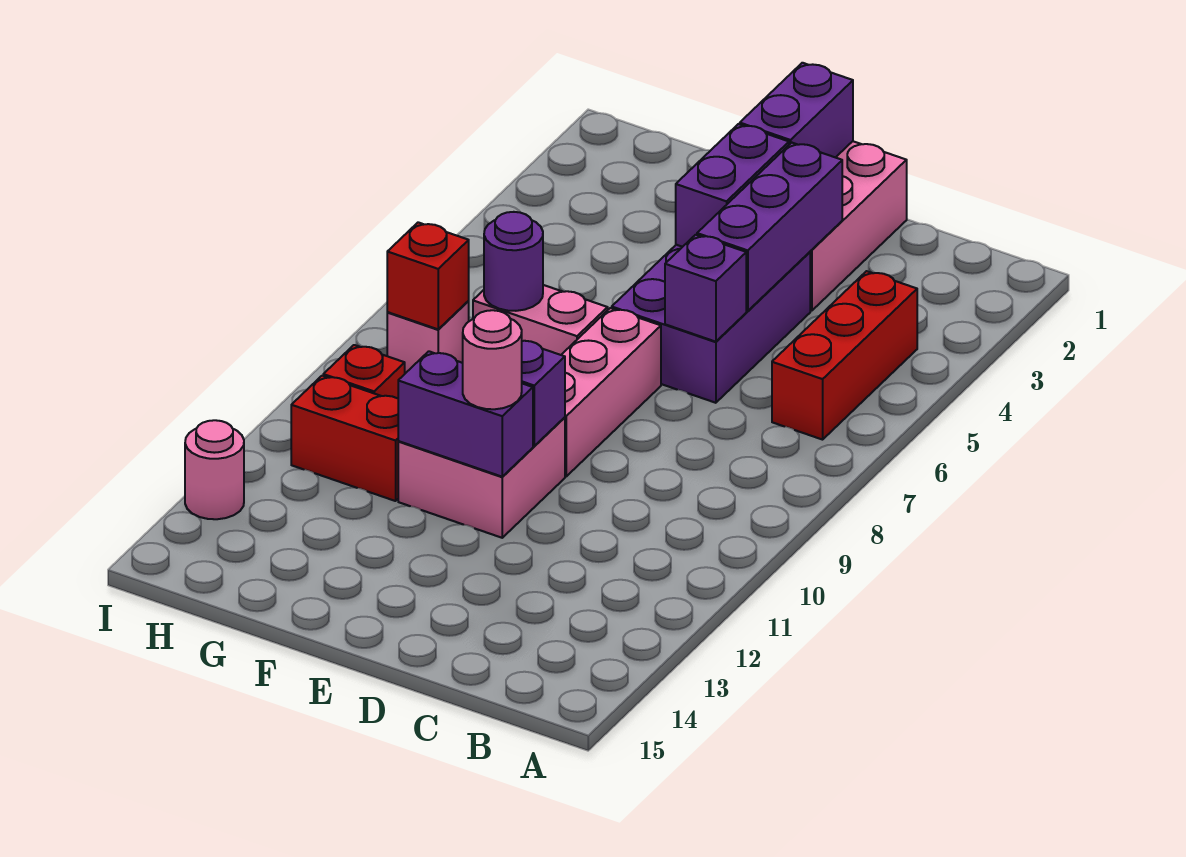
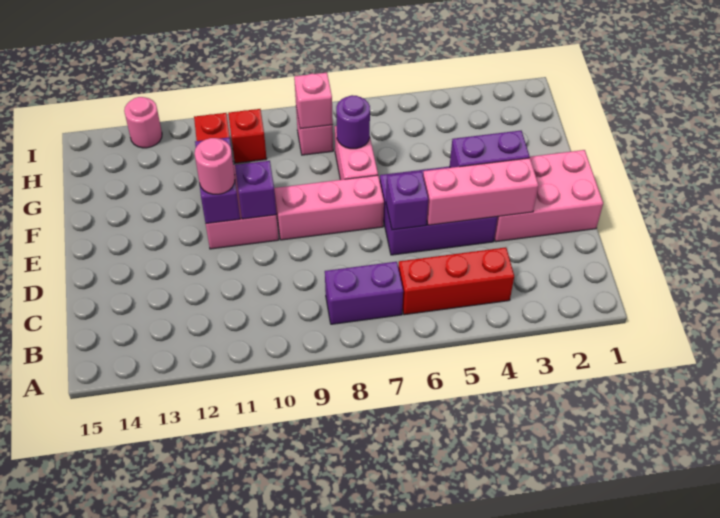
purple 1x3 brick [697,143,842,311] -> pink 1x3 brick [423,158,539,225]
purple 1x2 brick [740,63,853,158] -> purple 1x2 brick moved to [325,262,403,324]
red 1x1 brick [387,222,469,329] -> pink 1x1 brick [294,73,333,129]

